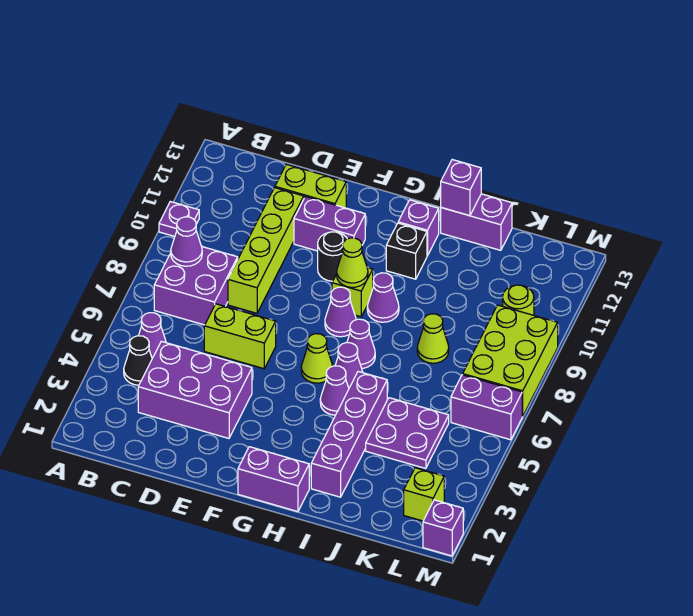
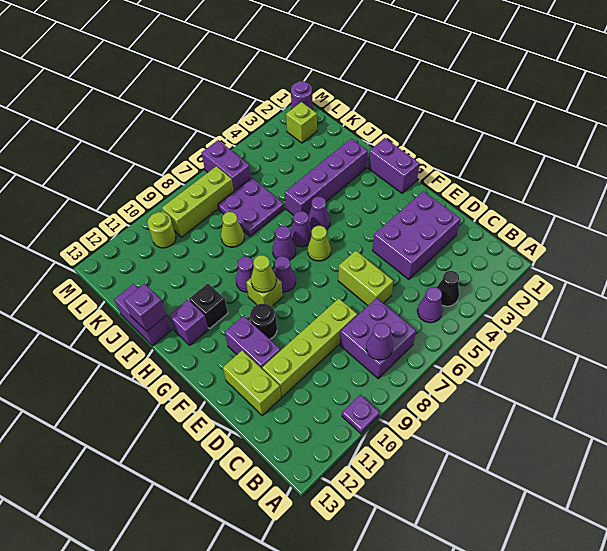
purple 2x3 brick [138,341,252,438] -> purple 2x3 brick turned to [372,191,461,279]
purple 2x2 plate [366,398,449,469] -> purple 2x2 plate moved to [218,178,284,236]
lime 2x3 brick [463,305,558,416] -> lime 1x3 brick [162,166,234,237]
purple 1x1 brick [423,500,463,556] -> purple 1x1 round brick [291,81,312,109]

